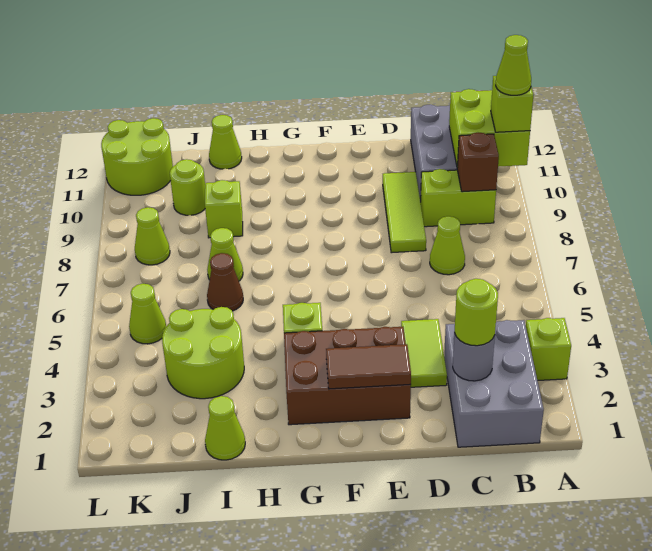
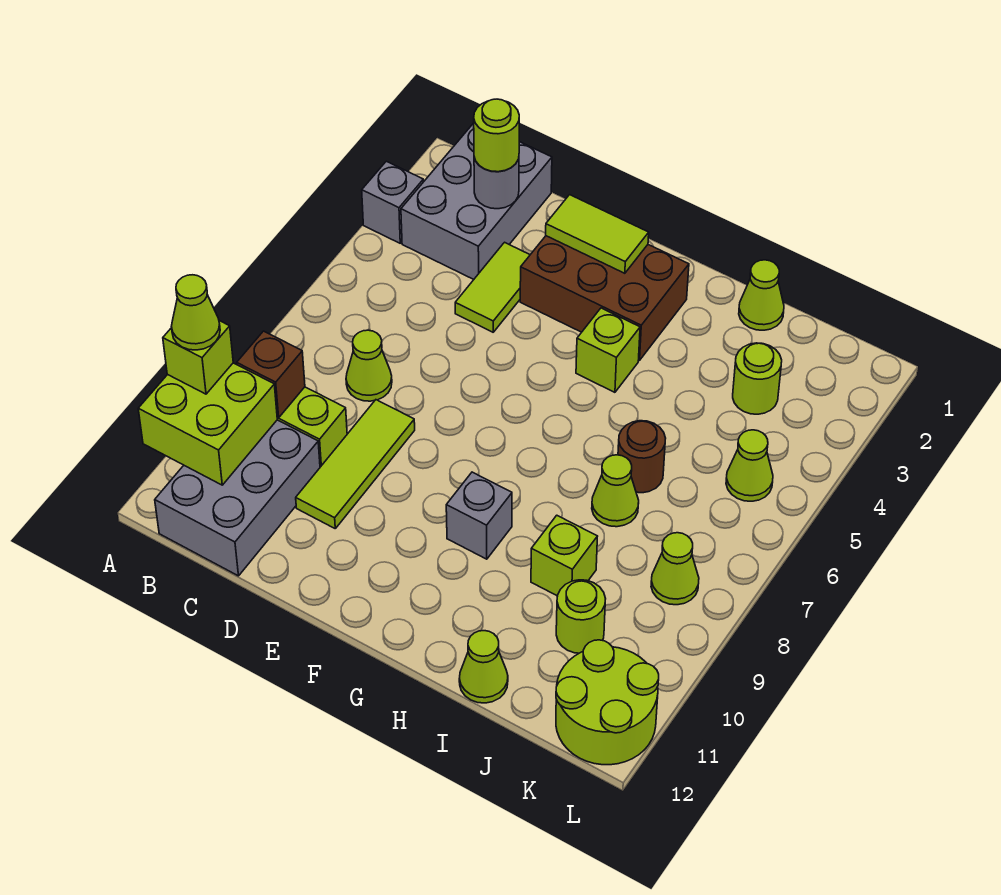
lime 1x1 brick [526,318,571,381] -> grey 1x1 brick [362,161,423,243]
brown 1x2 tile [326,344,411,389] -> lime 1x2 tile [546,195,649,273]
none -> grey 1x1 brick [446,472,512,559]
lime 2x2 round brick [162,307,244,399] -> lime 1x1 round brick [733,343,782,414]
brown 1x1 cone [207,253,243,311] -> brown 1x1 round brick [618,421,666,493]

